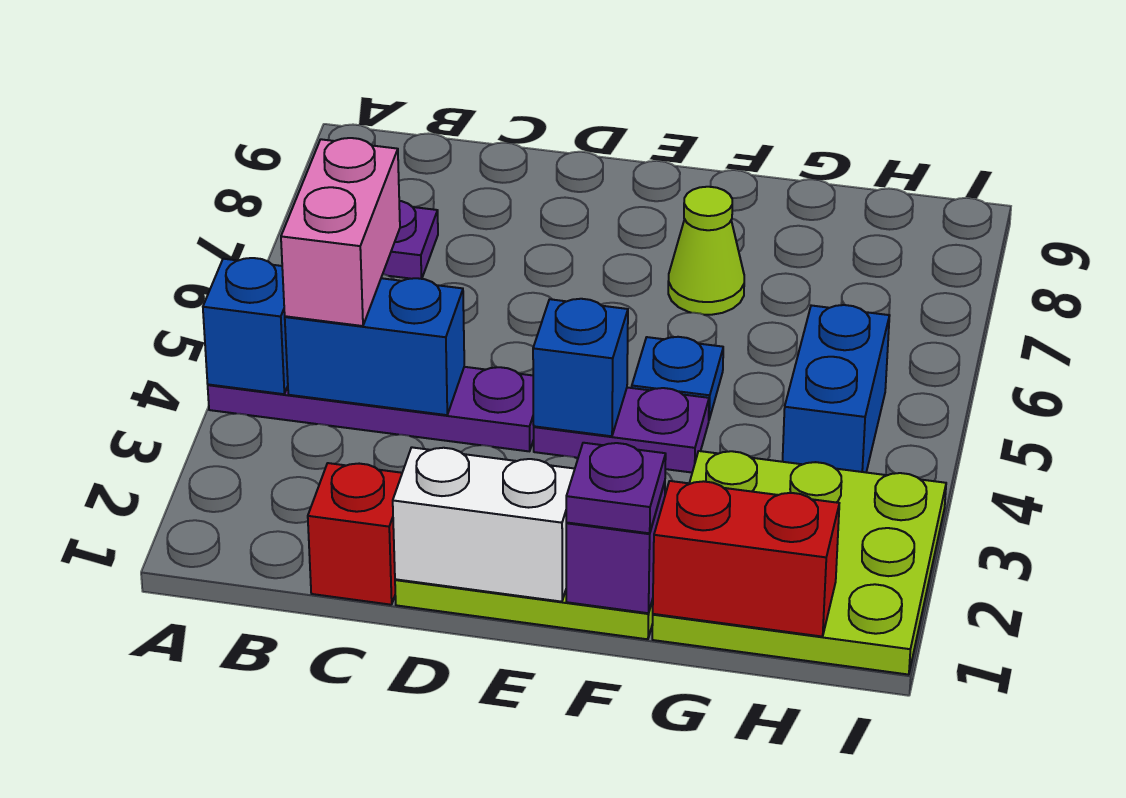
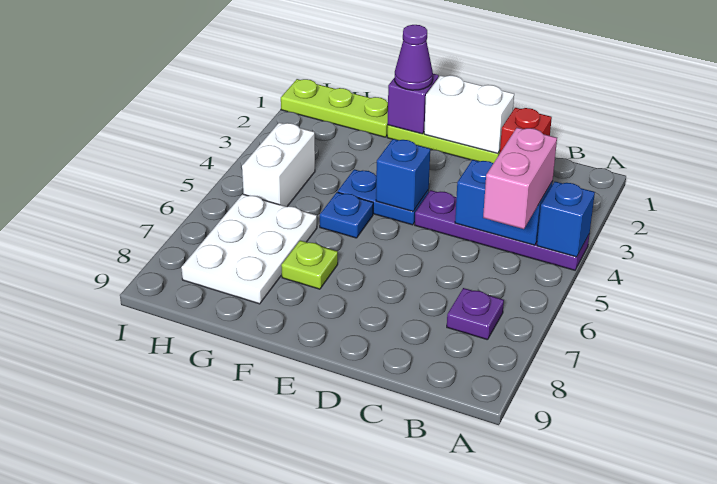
purple 1x2 plate [534,387,709,472] -> blue 1x2 plate [338,169,429,225]
purple 1x1 plate [566,443,666,533] -> purple 1x1 cone [395,25,433,90]
lime 1x1 cone [668,187,744,315] -> lime 1x1 plate [281,241,338,289]
lime 3x3 plate [652,451,946,675] -> lime 1x3 plate [281,79,388,137]
red 1x2 brick [653,481,839,637] -> none
none -> white 2x3 plate [181,194,317,304]
blue 1x2 brick [783,305,890,472] -> white 1x2 brick [242,123,315,207]

